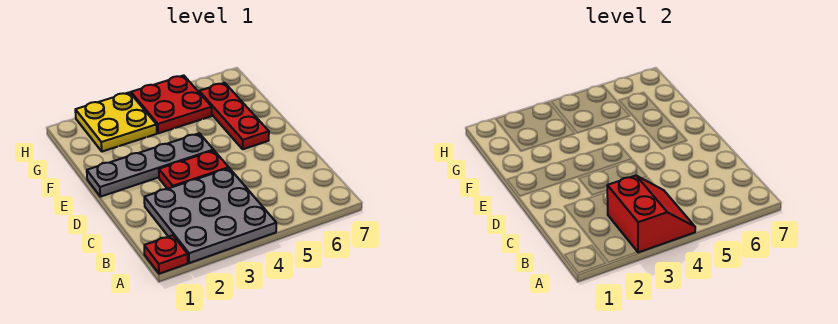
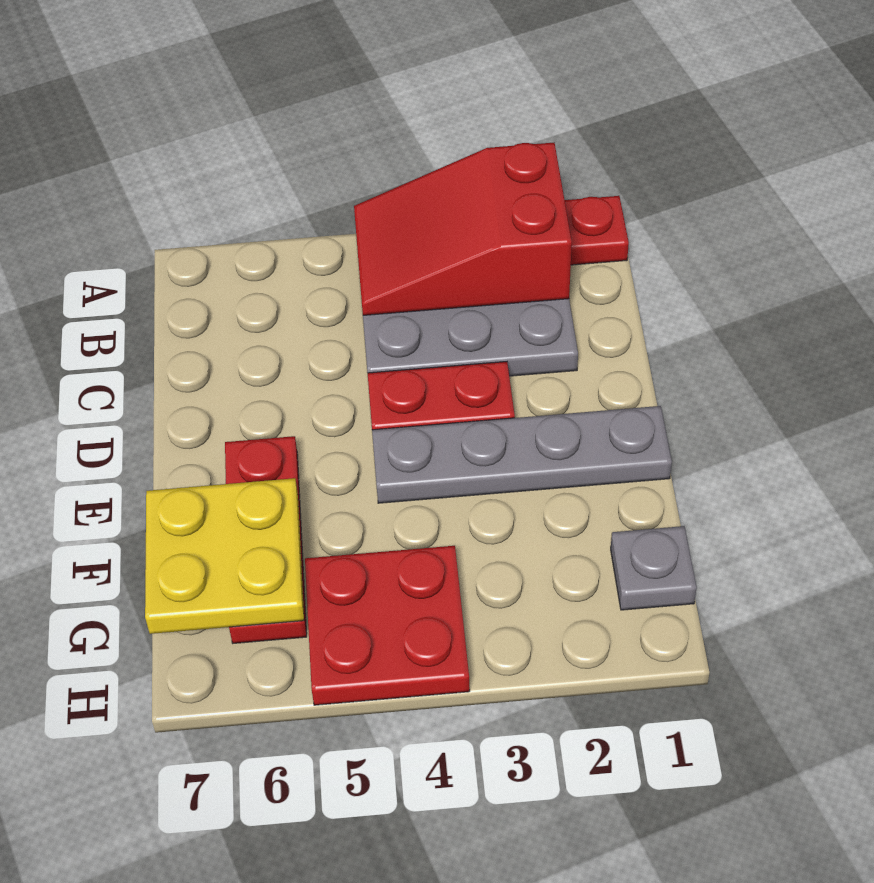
red 2x2 slope [607,175,695,252] -> red 2x3 slope [354,143,572,315]
none -> grey 1x1 plate [611,526,697,610]
yellow 2x2 plate [75,92,157,152] -> yellow 2x2 plate moved to [145,478,304,634]

